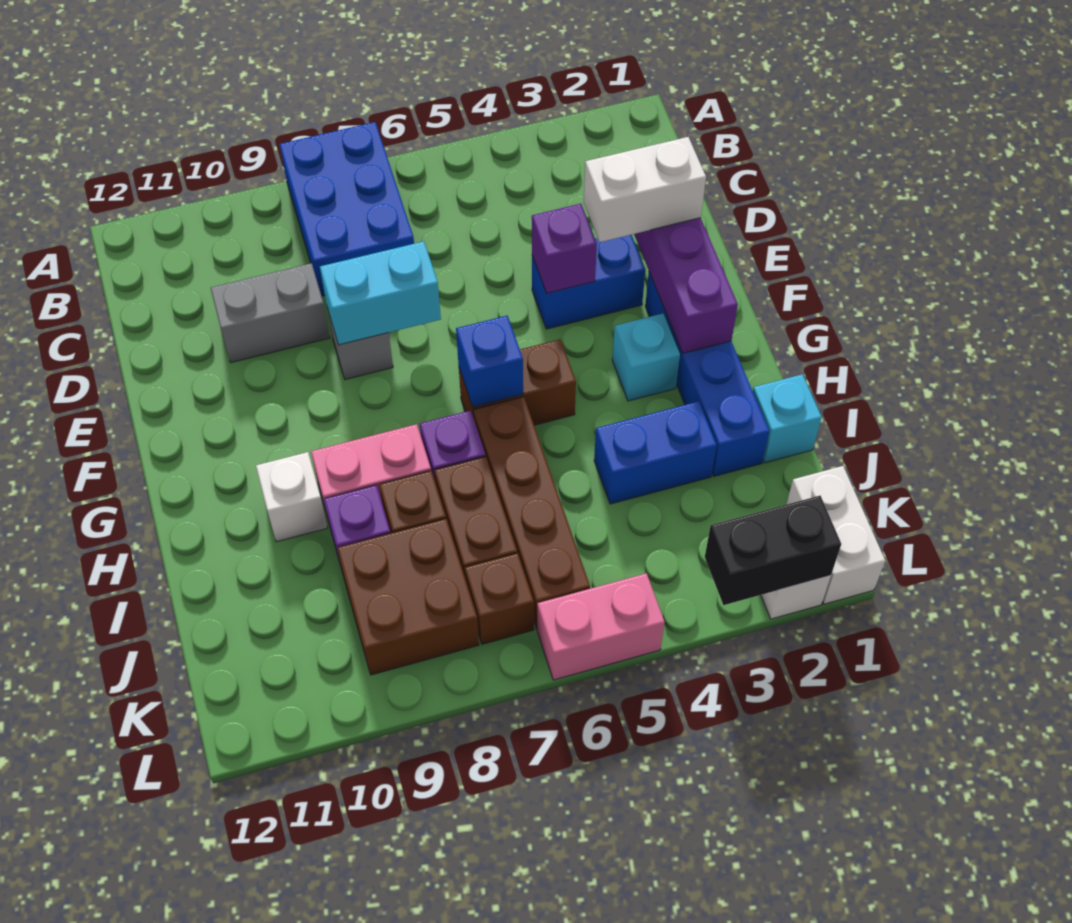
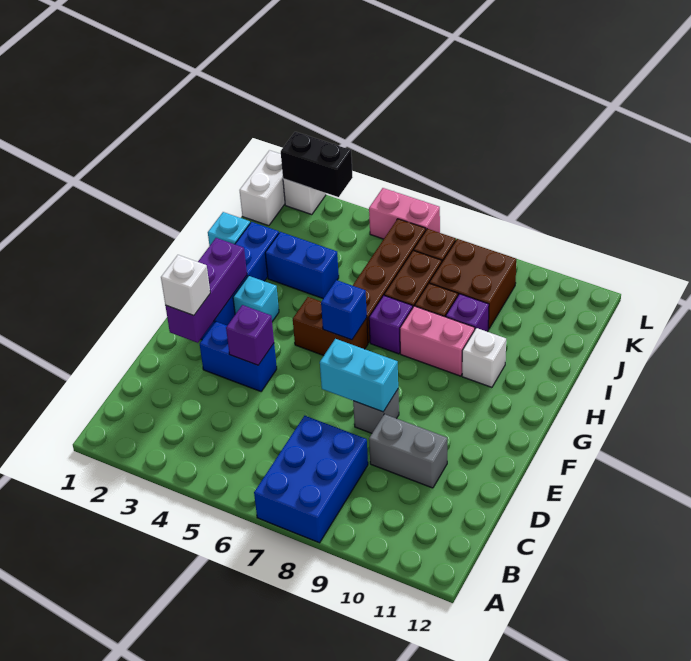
white 1x2 brick [584,137,706,242] -> white 1x1 brick [161,255,210,316]

